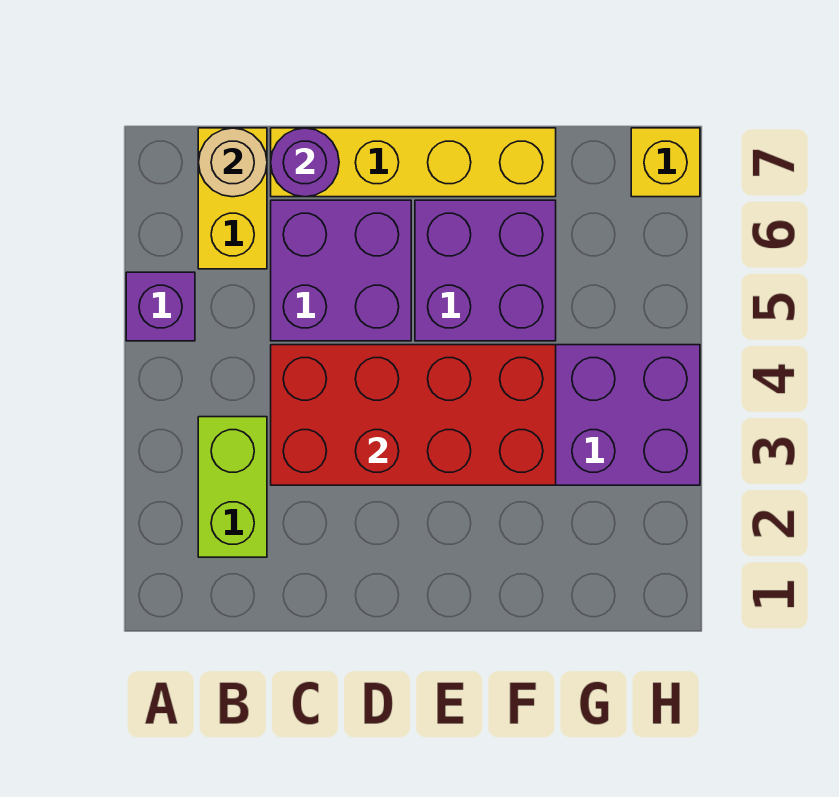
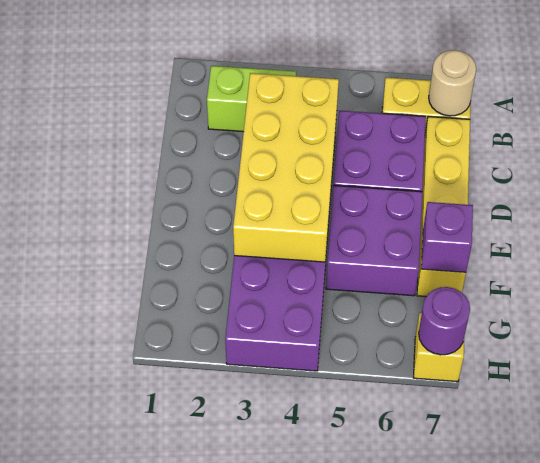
purple 1x1 brick [126,272,195,341] -> purple 1x1 brick moved to [421,202,473,272]
red 2x4 brick [271,345,556,485] -> yellow 2x4 brick [233,73,339,262]
purple 1x1 round brick [271,128,339,197] -> purple 1x1 round brick moved to [419,287,470,355]

